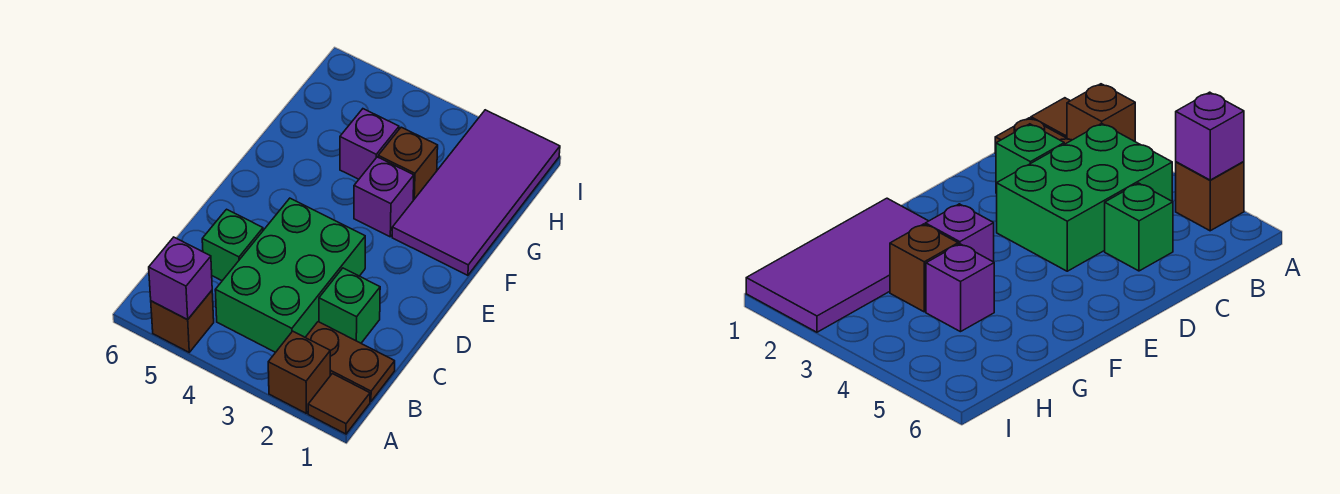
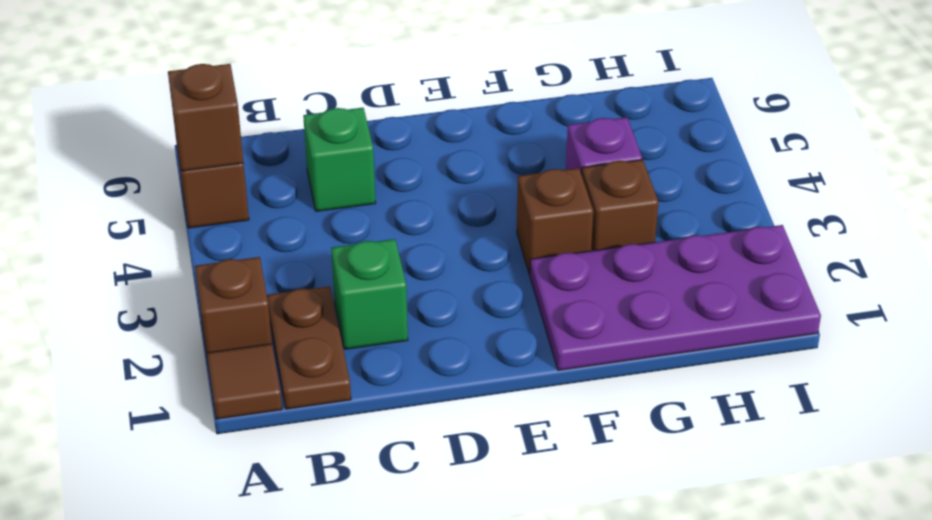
purple 1x1 brick [149,237,212,320] -> brown 1x1 brick [168,64,243,171]
green 2x3 brick [215,198,365,352] -> none
purple 2x4 tile [392,110,560,275] -> purple 2x4 plate [530,225,821,370]
purple 1x1 brick [354,157,414,237] -> brown 1x1 brick [517,168,593,275]

